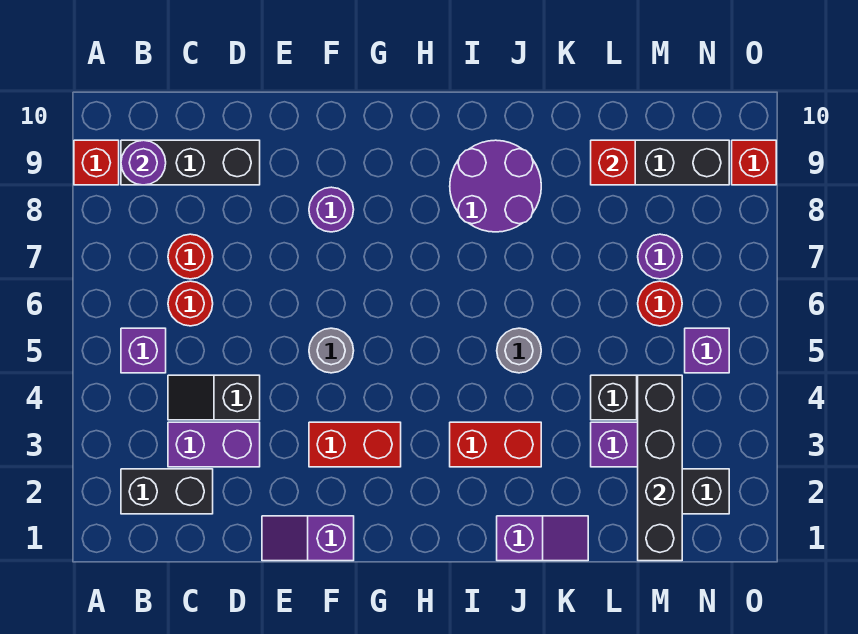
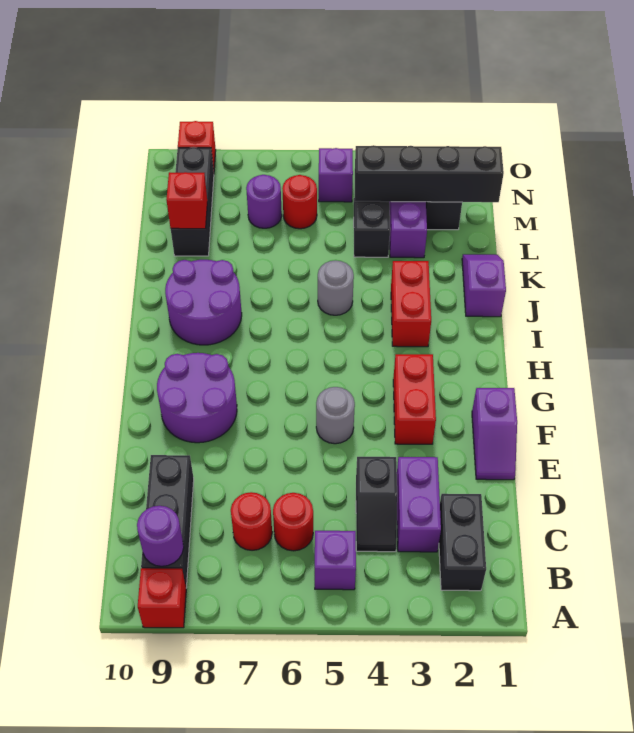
purple 1x1 round brick [309,187,354,232] -> purple 2x2 round brick [157,353,237,443]

